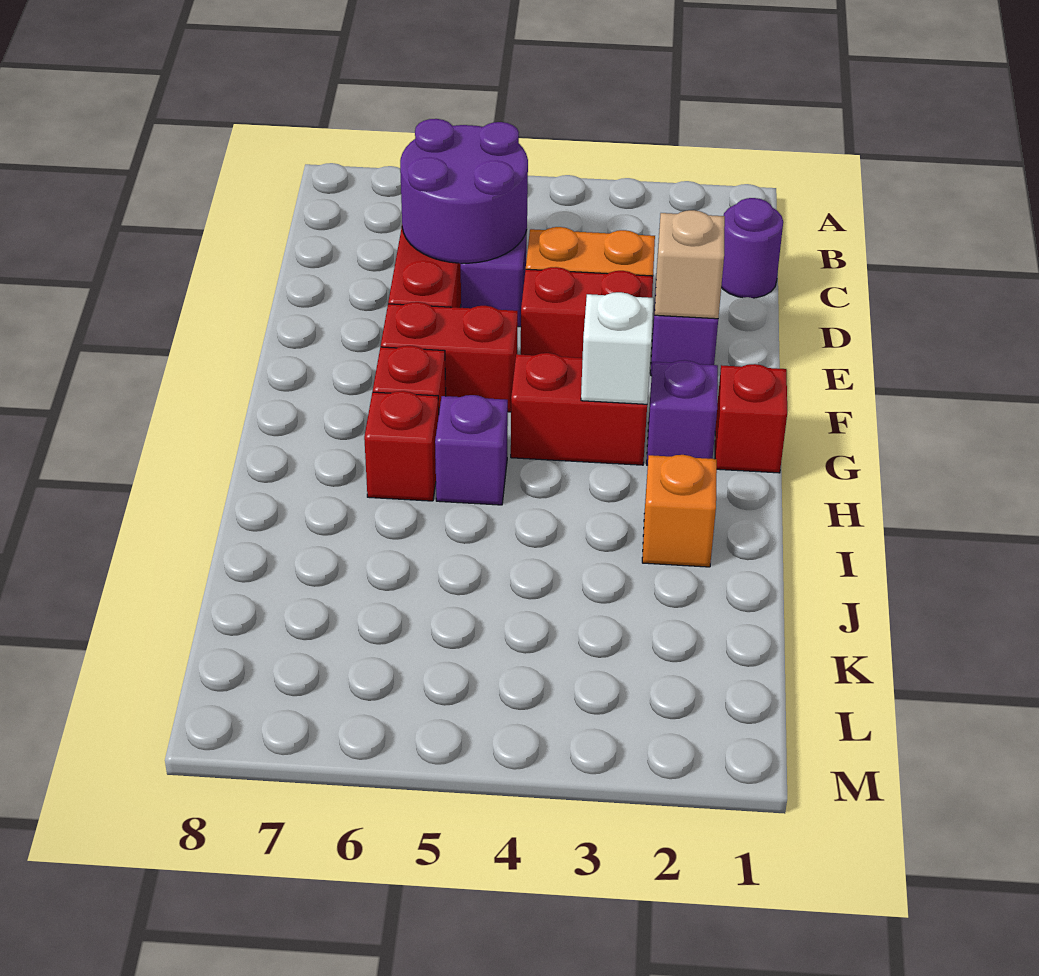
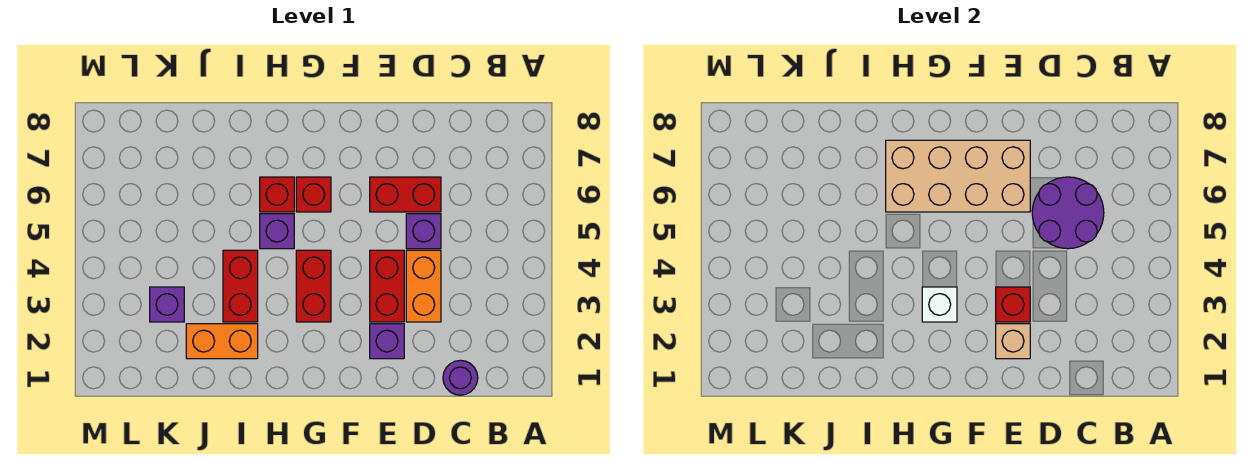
none -> tan 2x4 brick [886,140,1030,212]
red 1x2 brick [381,302,518,412] -> red 1x2 brick moved to [223,250,258,322]
red 1x1 brick [715,364,787,473] -> red 1x1 brick moved to [996,287,1030,322]
purple 1x1 brick [647,360,718,465] -> purple 1x1 brick moved to [150,287,184,322]
orange 1x1 brick [642,455,717,567] -> orange 1x2 brick [186,324,258,359]

